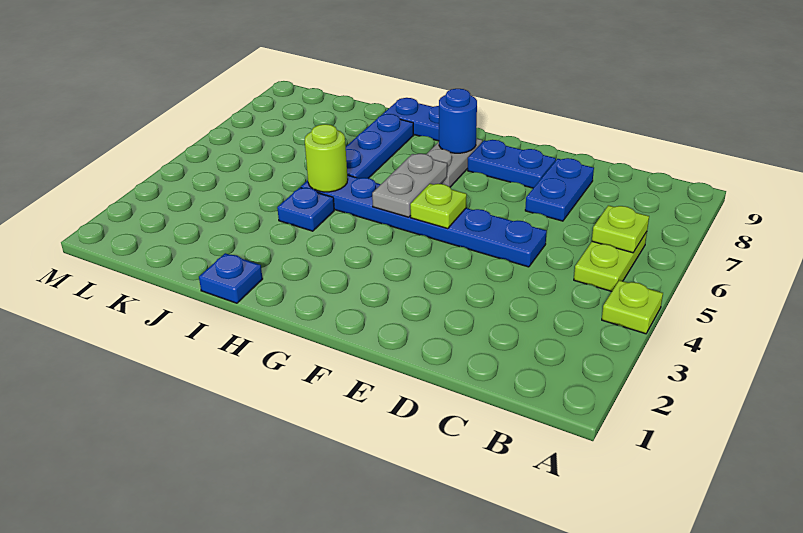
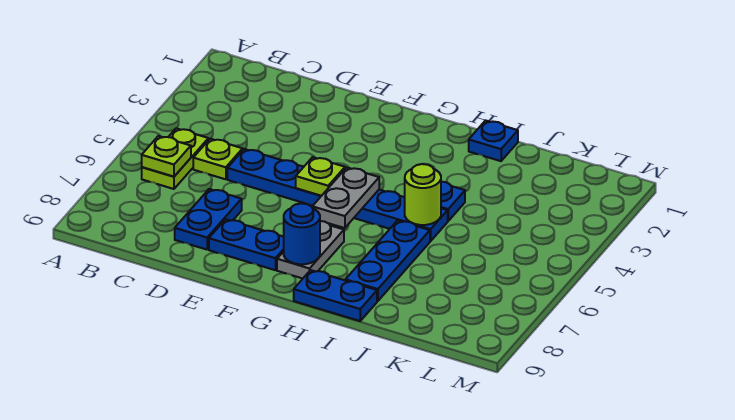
lime 1x1 plate [602,280,663,334] -> lime 1x1 plate moved to [193,139,243,179]

